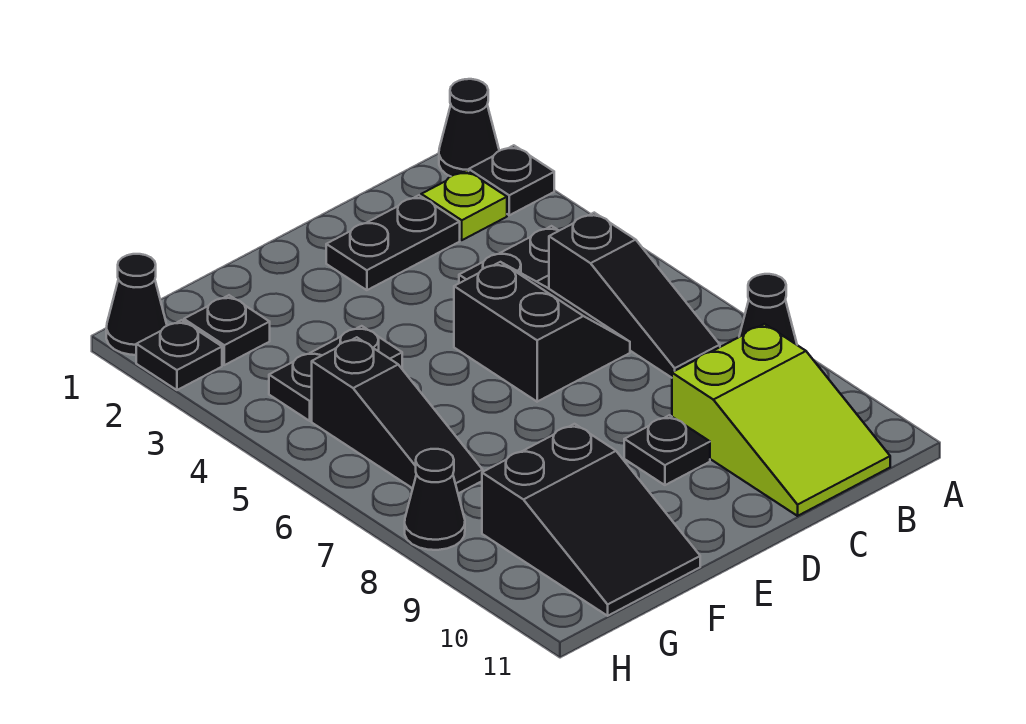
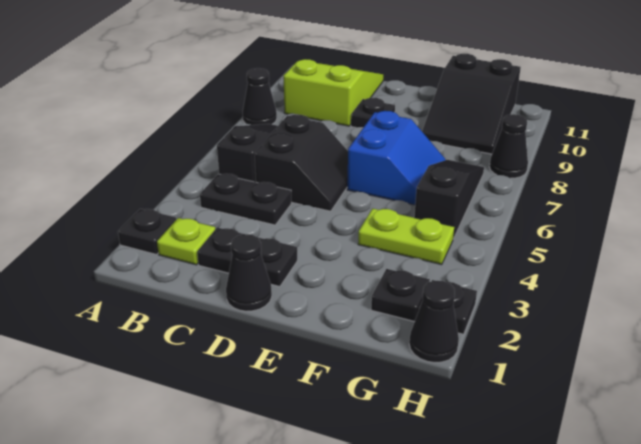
black 1x1 cone [439,79,499,176] -> black 1x1 cone moved to [226,234,272,311]
black 2x2 slope [454,262,630,402] -> black 2x2 slope turned to [254,114,348,211]
none -> blue 2x2 slope [347,111,446,205]
black 1x2 plate [269,326,402,421] -> lime 1x2 plate [358,208,454,265]
black 2x3 slope [482,424,700,616] -> black 2x3 slope turned to [422,54,521,154]

